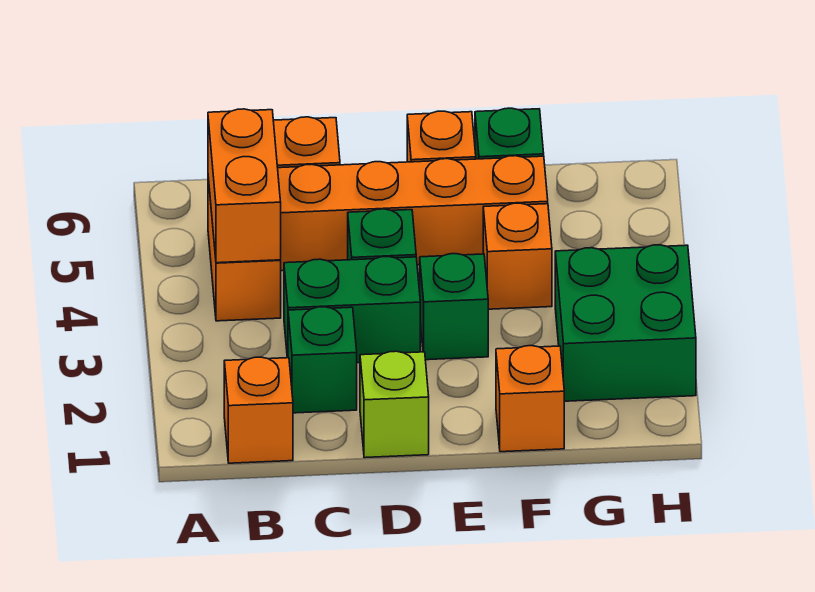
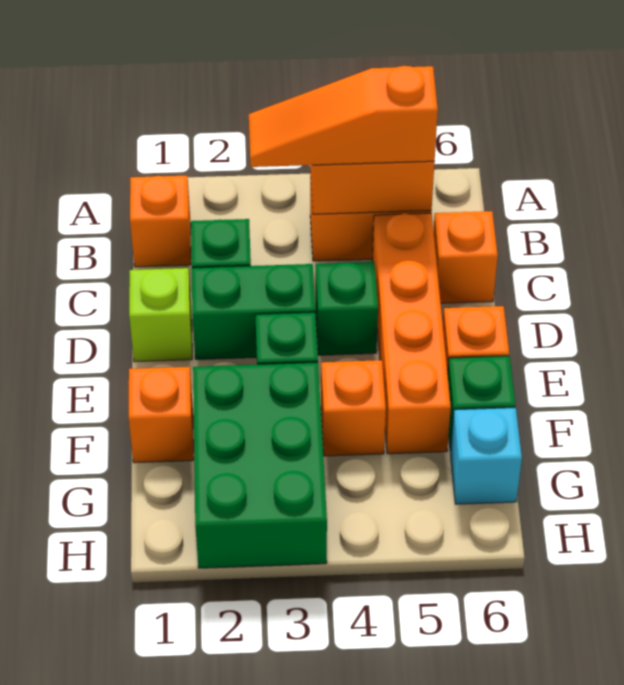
none -> orange 1x3 slope [249,66,438,167]
green 1x2 brick [284,257,420,363] -> green 1x2 brick turned to [192,264,315,359]
green 2x2 brick [555,245,696,401] -> green 2x3 brick [193,362,327,568]
none -> cyan 1x1 brick [451,407,522,504]

